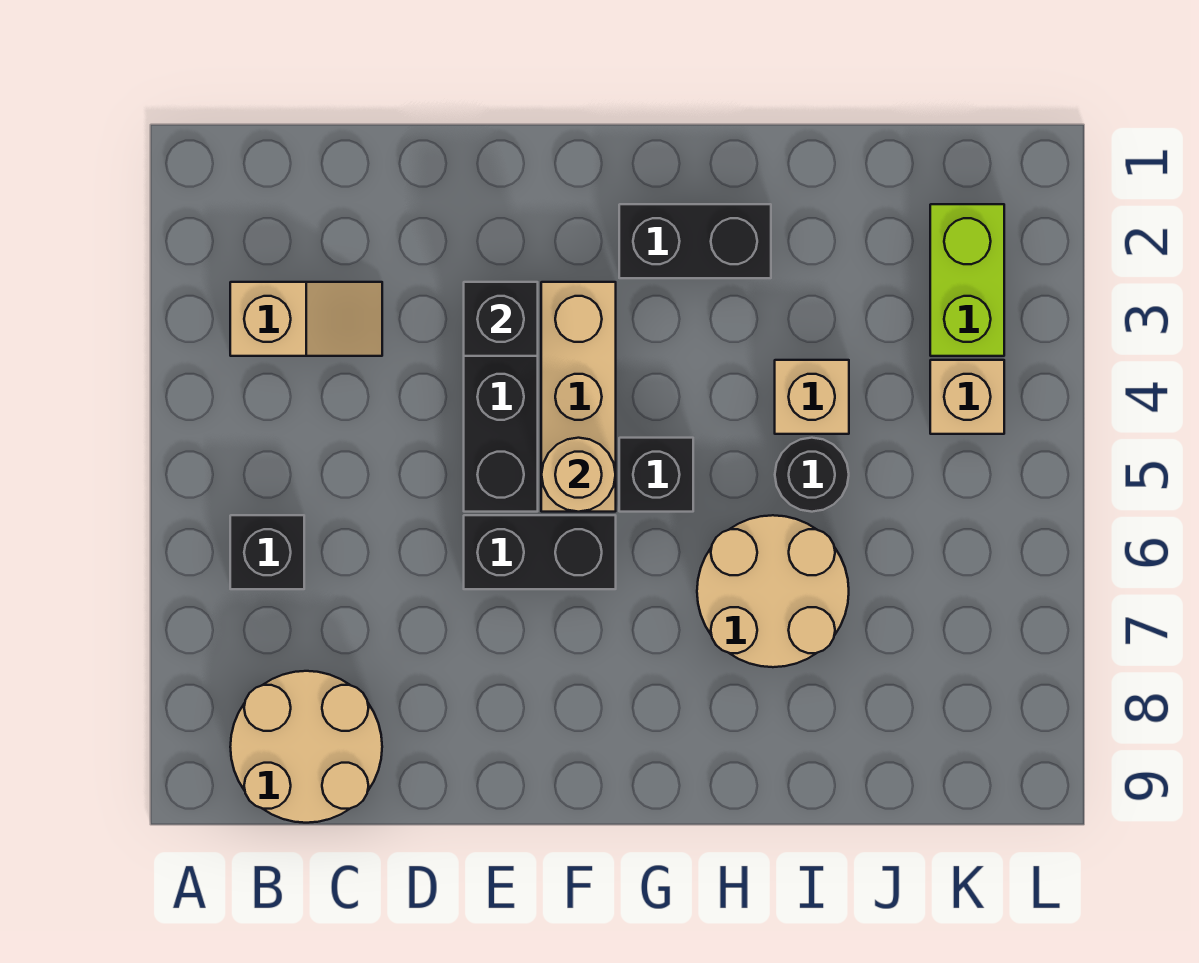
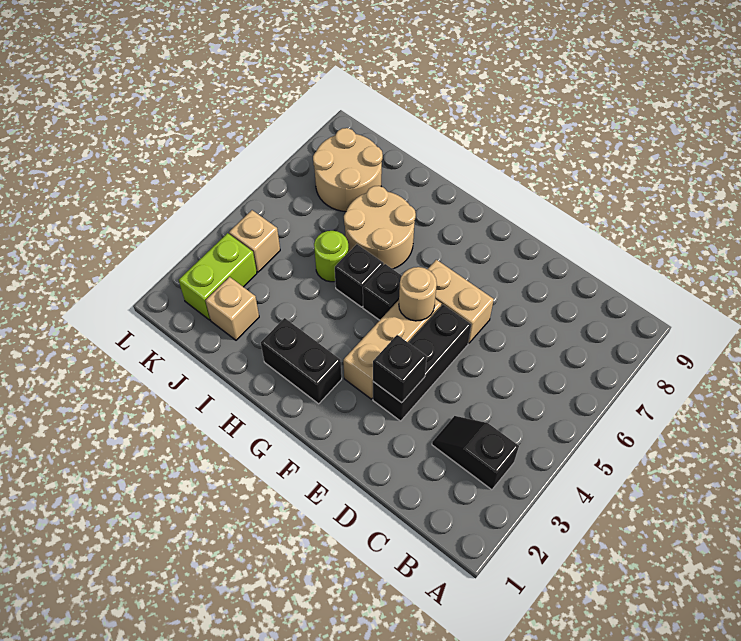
tan 1x2 slope [230,282,382,356] -> black 1x2 slope [432,416,519,490]
black 1x1 brick [230,515,304,589] -> black 1x1 brick moved to [335,244,384,307]
tan 2x2 round brick [230,671,382,823] -> tan 2x2 round brick moved to [313,128,383,212]
black 1x2 brick [464,515,616,589] -> tan 1x2 brick [427,260,494,343]
tan 1x1 brick [775,360,849,434] -> tan 1x1 brick moved to [205,277,259,340]
black 1x1 round brick [775,438,849,512] -> lime 1x1 round brick [314,231,349,282]

